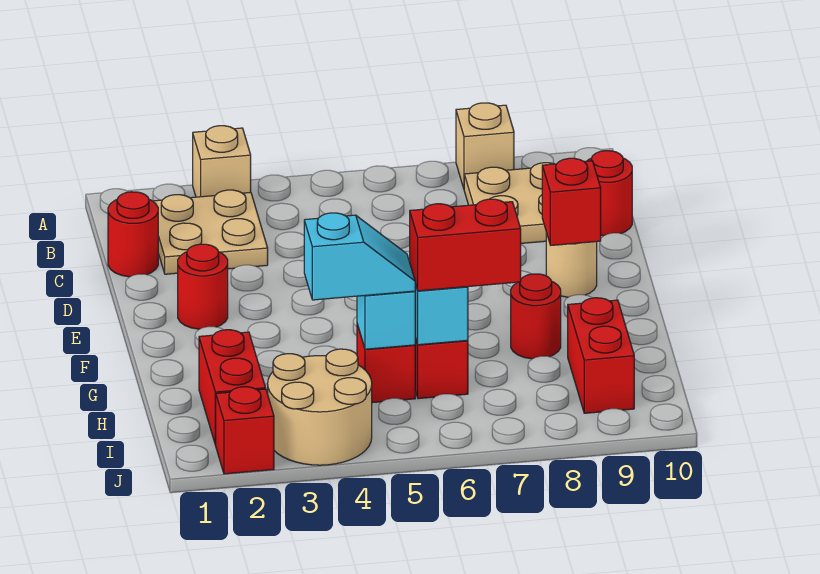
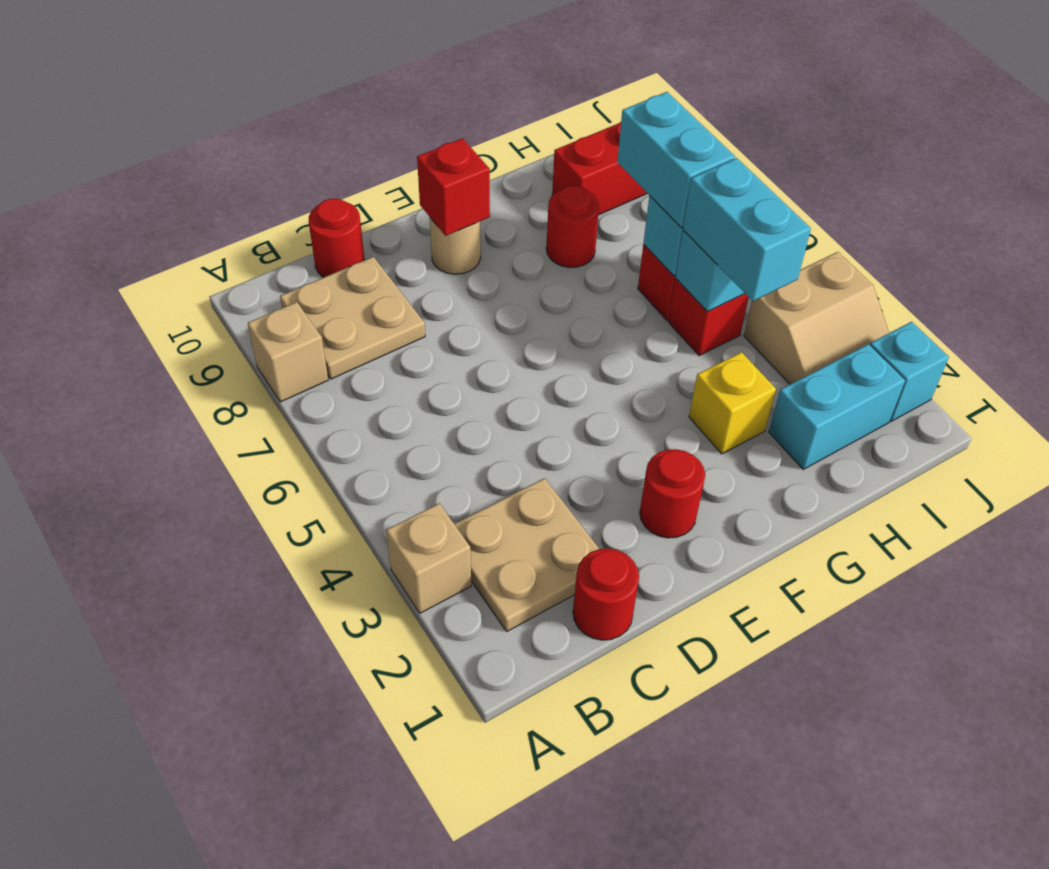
none -> yellow 1x1 brick [689,352,776,454]
red 1x2 brick [199,330,266,445] -> cyan 1x2 brick [769,344,905,469]
cyan 1x2 slope [304,213,415,300] -> cyan 1x2 brick [683,158,811,301]
red 1x2 brick [410,199,521,291] -> cyan 1x2 brick [617,92,735,228]
tan 2x2 round brick [268,349,372,465] -> tan 2x2 slope [744,252,889,384]
red 1x1 brick [216,387,274,474] -> cyan 1x1 brick [870,322,949,421]

